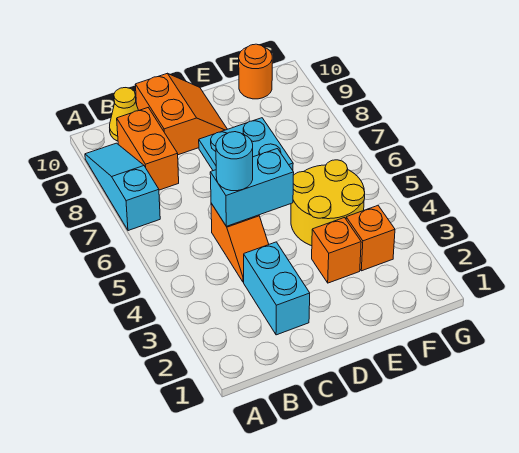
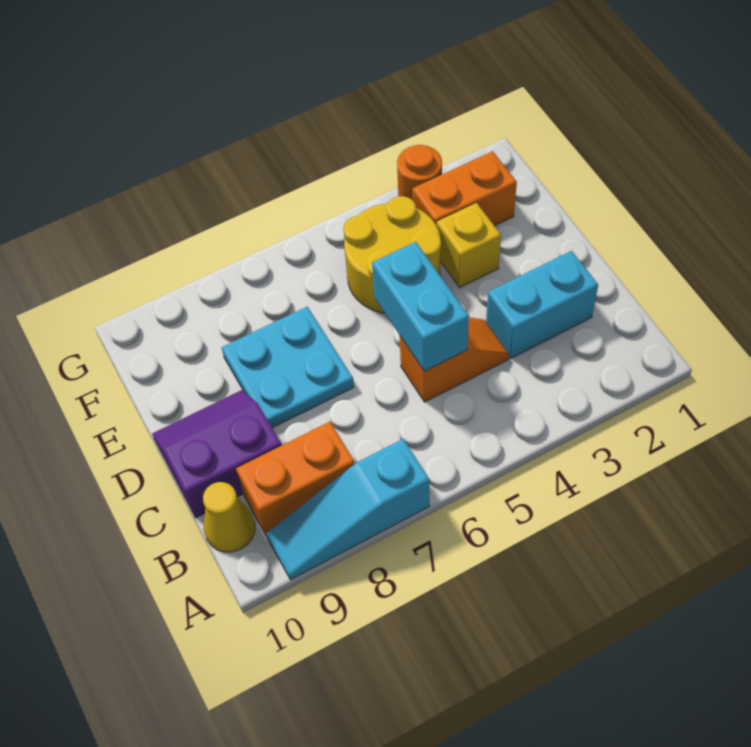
cyan 1x1 round brick [216,132,253,191] -> none
orange 2x2 slope [135,73,227,155] -> purple 2x2 slope [152,390,282,518]
orange 1x1 brick [312,218,361,283] -> yellow 1x1 brick [437,203,501,287]
orange 1x1 brick [346,205,395,271] -> orange 1x2 brick [412,151,517,226]
orange 1x1 round brick [239,44,272,99] -> orange 1x1 round brick moved to [397,145,442,200]

